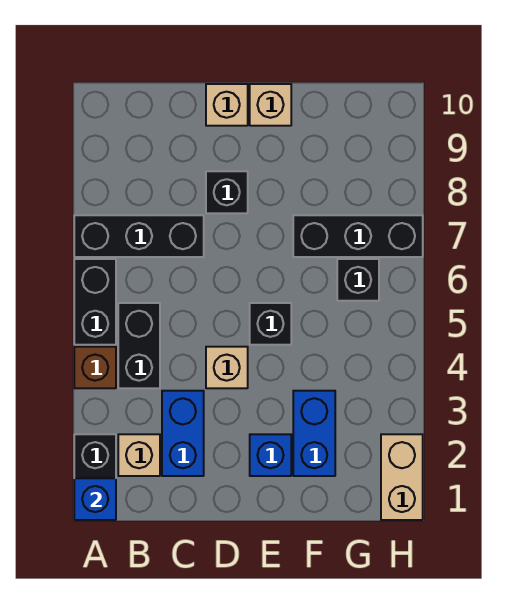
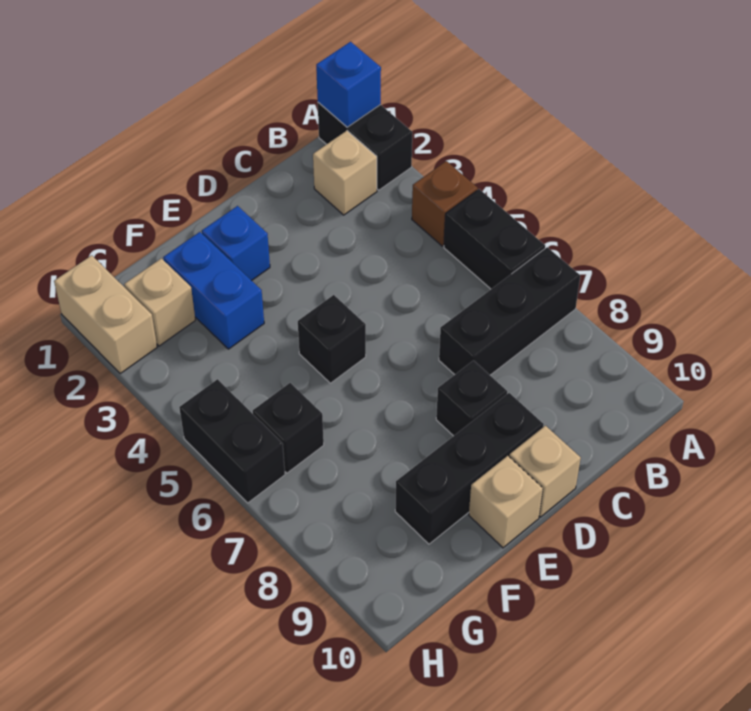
black 1x2 brick [118,303,160,388] -> black 1x2 brick moved to [179,379,285,503]
blue 1x2 brick [162,391,204,476] -> none
tan 1x1 brick [206,347,248,388] -> tan 1x1 brick moved to [124,258,195,346]
black 1x3 brick [293,215,423,257] -> black 1x3 brick moved to [395,393,544,544]

